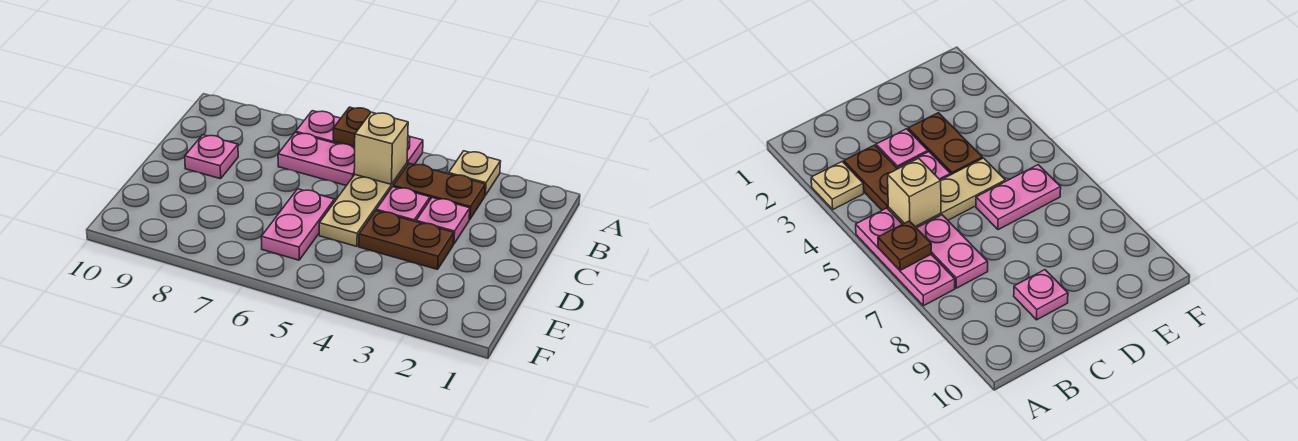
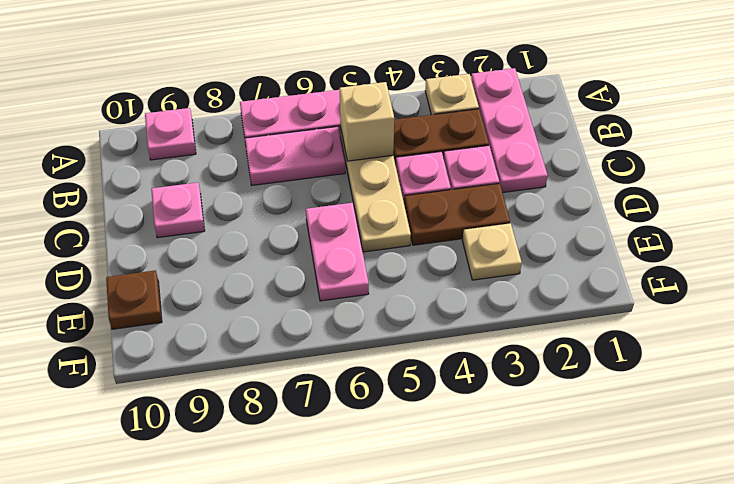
none -> pink 1x3 plate [471,68,548,193]
brown 1x1 plate [333,107,371,147] -> brown 1x1 plate moved to [106,270,162,329]
none -> pink 1x1 plate [145,108,196,160]
none -> tan 1x1 plate [462,223,522,280]

